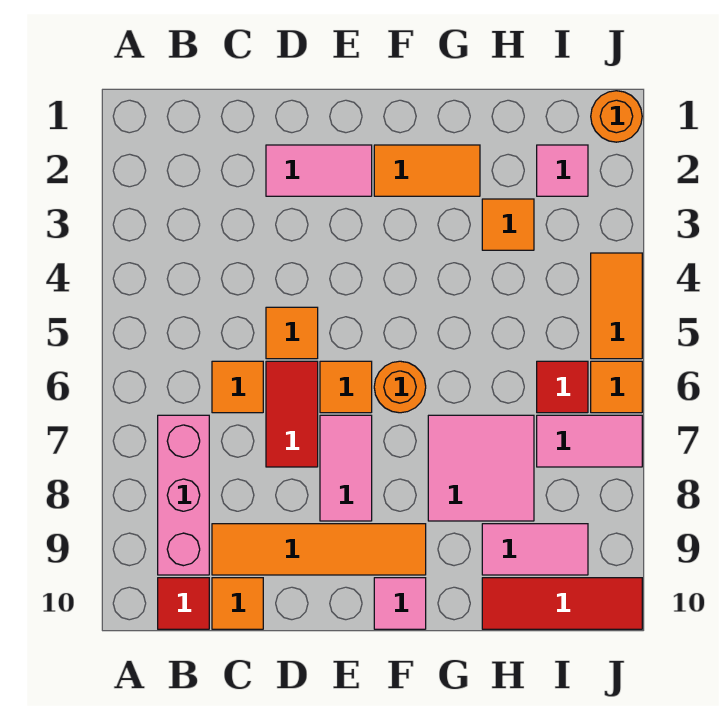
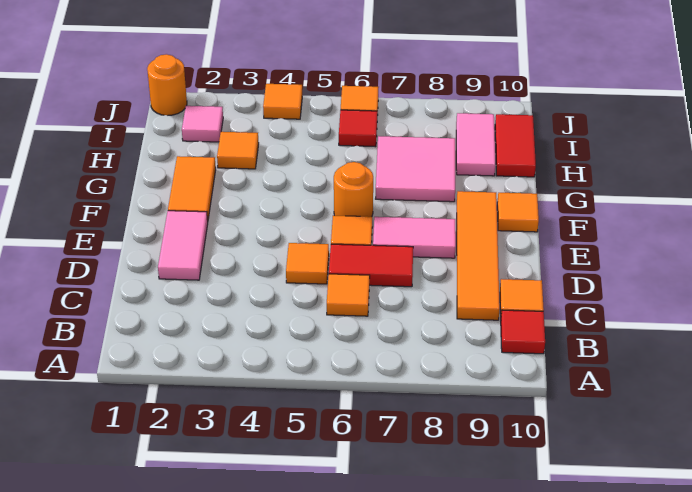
pink 1x3 brick [158,415,209,575] -> none
pink 1x1 tile [374,578,426,629] -> orange 1x1 tile [497,193,539,232]
red 1x3 tile [482,578,642,629] -> red 1x2 tile [495,114,536,177]
pink 1x2 tile [537,415,642,467] -> none
orange 1x2 tile [591,253,642,359] -> orange 1x1 tile [263,84,302,119]

